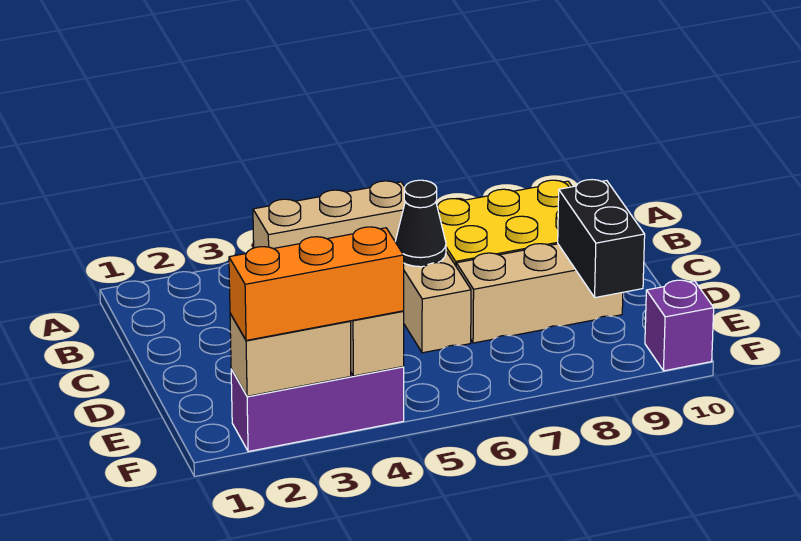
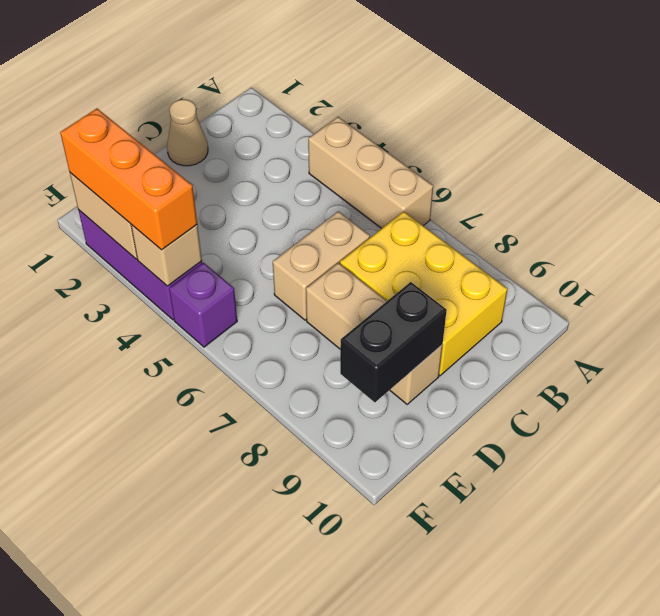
none -> tan 1x1 cone [167,99,208,166]
black 1x1 cone [395,180,446,267] -> none
purple 1x1 brick [645,280,714,371] -> purple 1x1 brick moved to [169,263,237,347]

